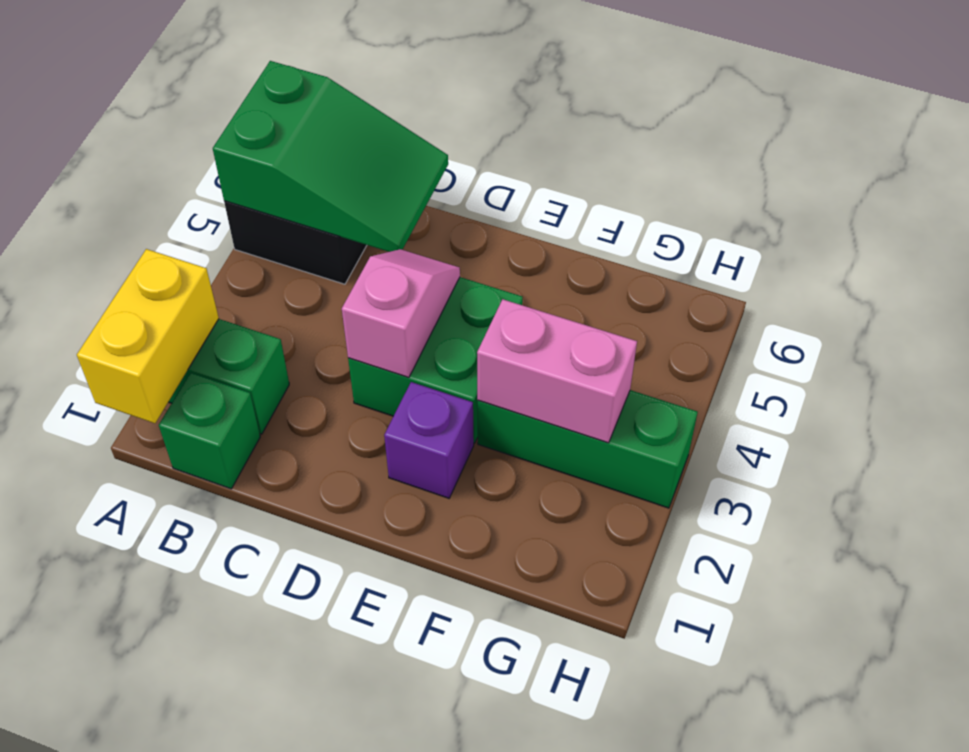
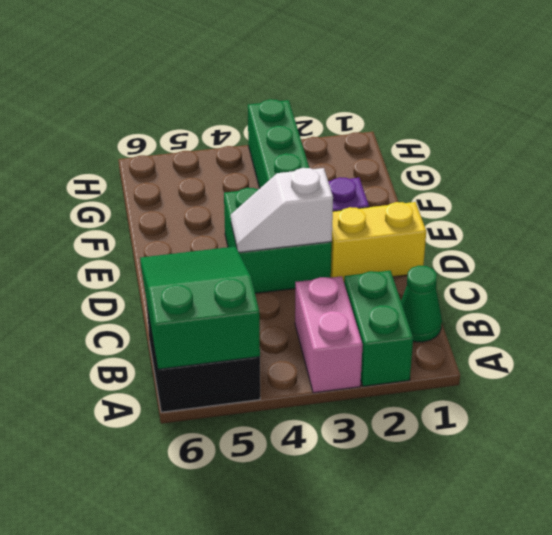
yellow 1x2 brick [77,249,219,423] -> yellow 1x2 brick moved to [331,202,426,281]
green 1x1 brick [159,373,260,489] -> green 1x1 cone [401,266,442,342]
pink 1x2 slope [342,249,460,378] -> white 1x2 slope [231,168,333,252]
pink 1x2 brick [477,299,637,443] -> pink 1x2 brick moved to [295,276,363,393]

